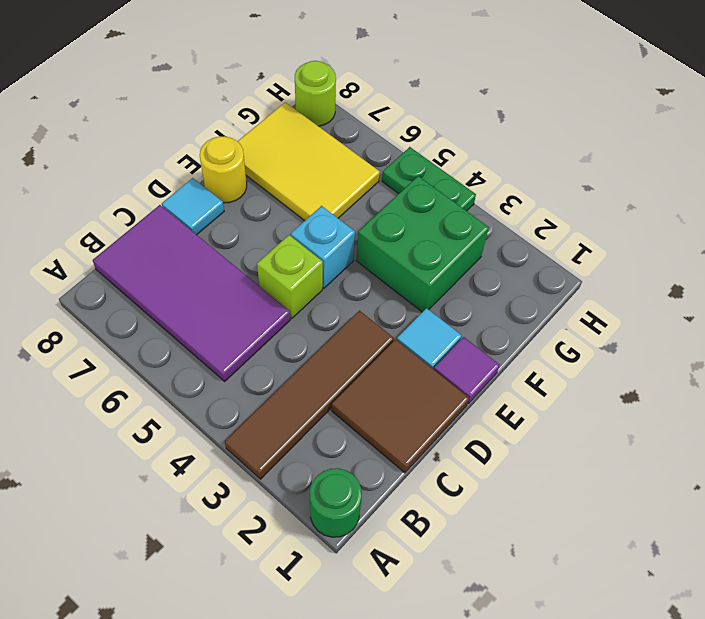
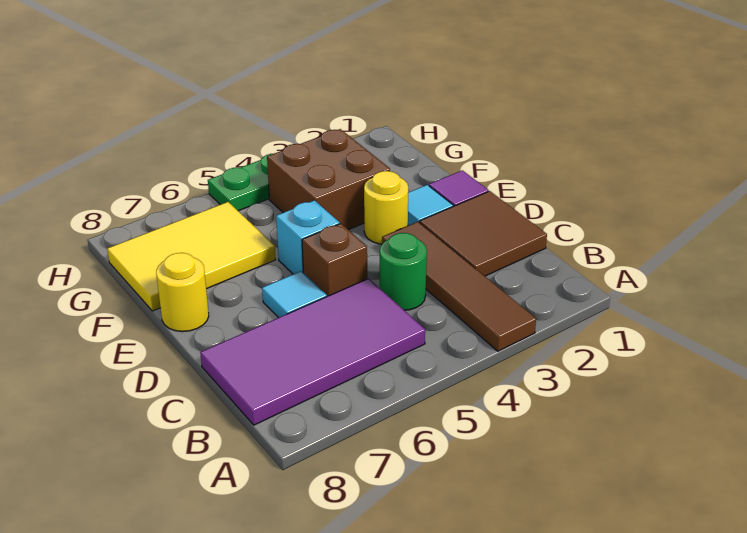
green 1x1 round brick [310,468,362,537] -> green 1x1 round brick moved to [380,233,427,310]
lime 1x1 brick [257,235,323,318] -> brown 1x1 brick [302,224,367,296]
cyan 1x1 tile [162,178,224,235] -> cyan 1x1 tile moved to [262,271,327,318]
none -> yellow 1x1 round brick [364,171,408,244]
green 2x2 brick [356,176,489,312] -> brown 2x2 brick [267,129,390,230]
lime 1x1 round brick [295,61,336,126] -> none

